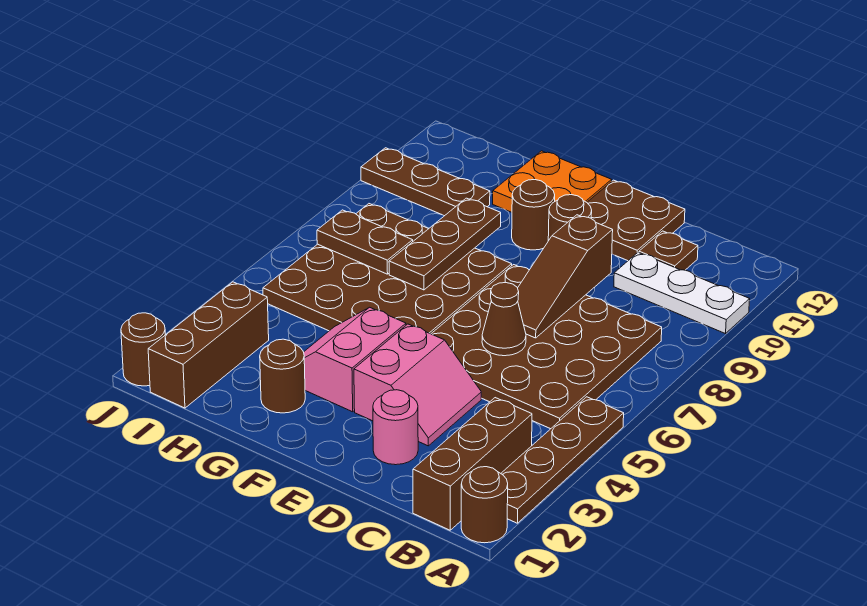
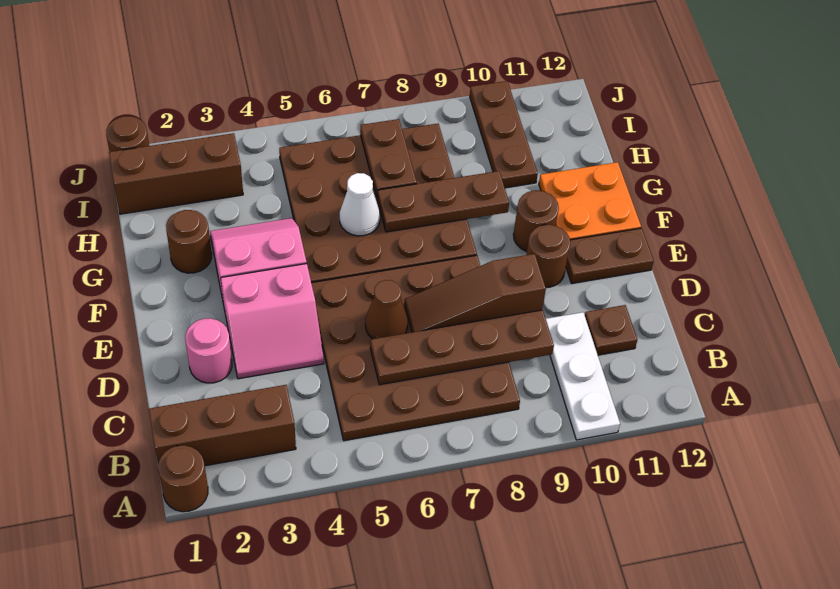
brown 1x4 plate [501,397,624,523] -> brown 1x4 plate moved to [370,310,554,385]
brown 2x2 plate [587,180,685,261] -> brown 1x2 plate [566,228,654,284]
none -> white 1x1 cone [339,173,380,236]

